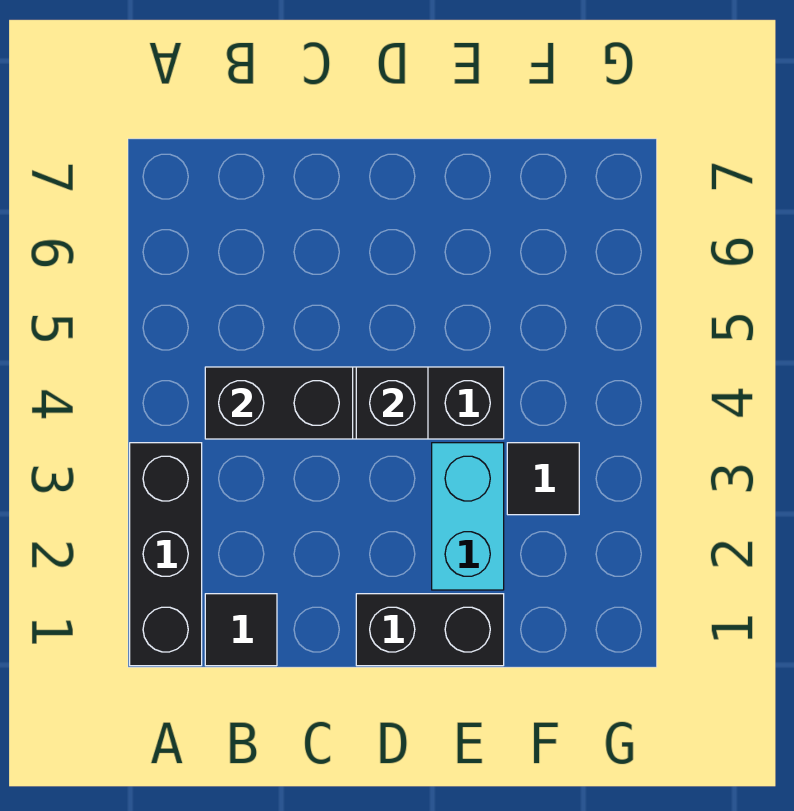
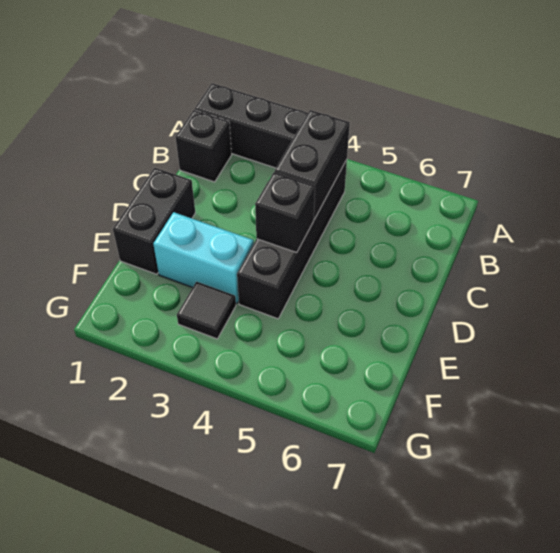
black 1x1 tile [205,594,277,666] -> black 1x1 brick [175,110,232,182]

